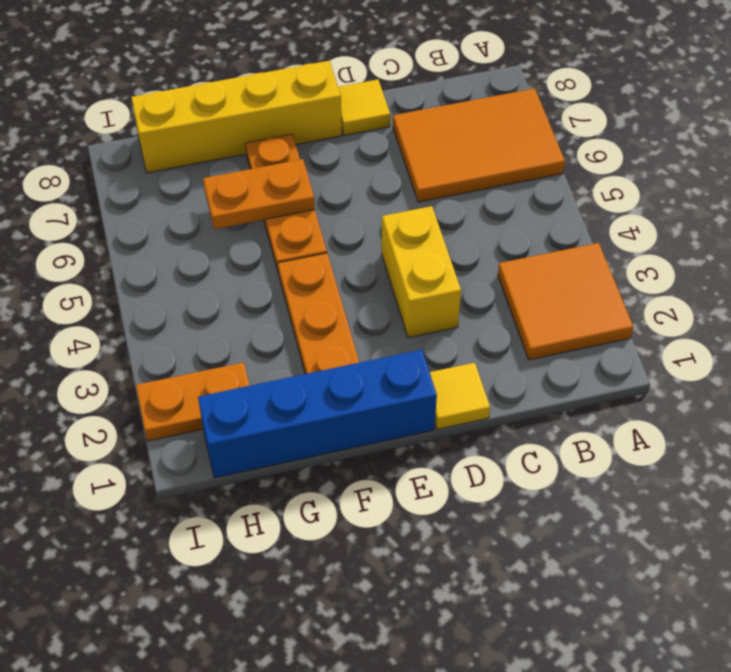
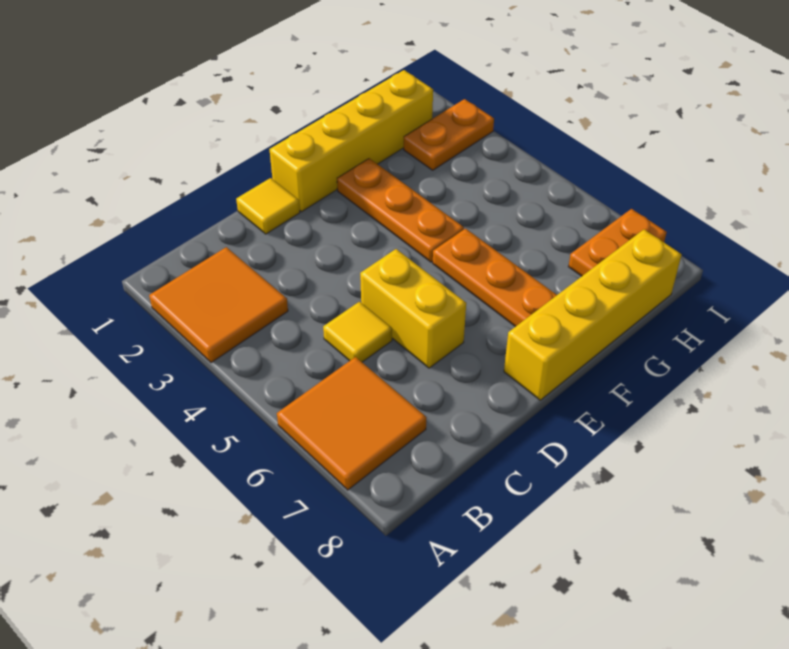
orange 2x3 tile [393,88,565,202] -> orange 2x2 tile [277,357,426,490]
yellow 1x2 brick [382,206,461,338] -> yellow 1x2 brick moved to [360,249,466,368]
yellow 1x1 tile [338,79,390,135] -> yellow 1x1 tile moved to [323,302,392,362]
blue 1x4 brick [198,350,437,478] -> yellow 1x4 brick [269,70,433,212]
orange 1x2 plate [203,159,315,229] -> orange 1x2 plate moved to [568,209,667,276]

